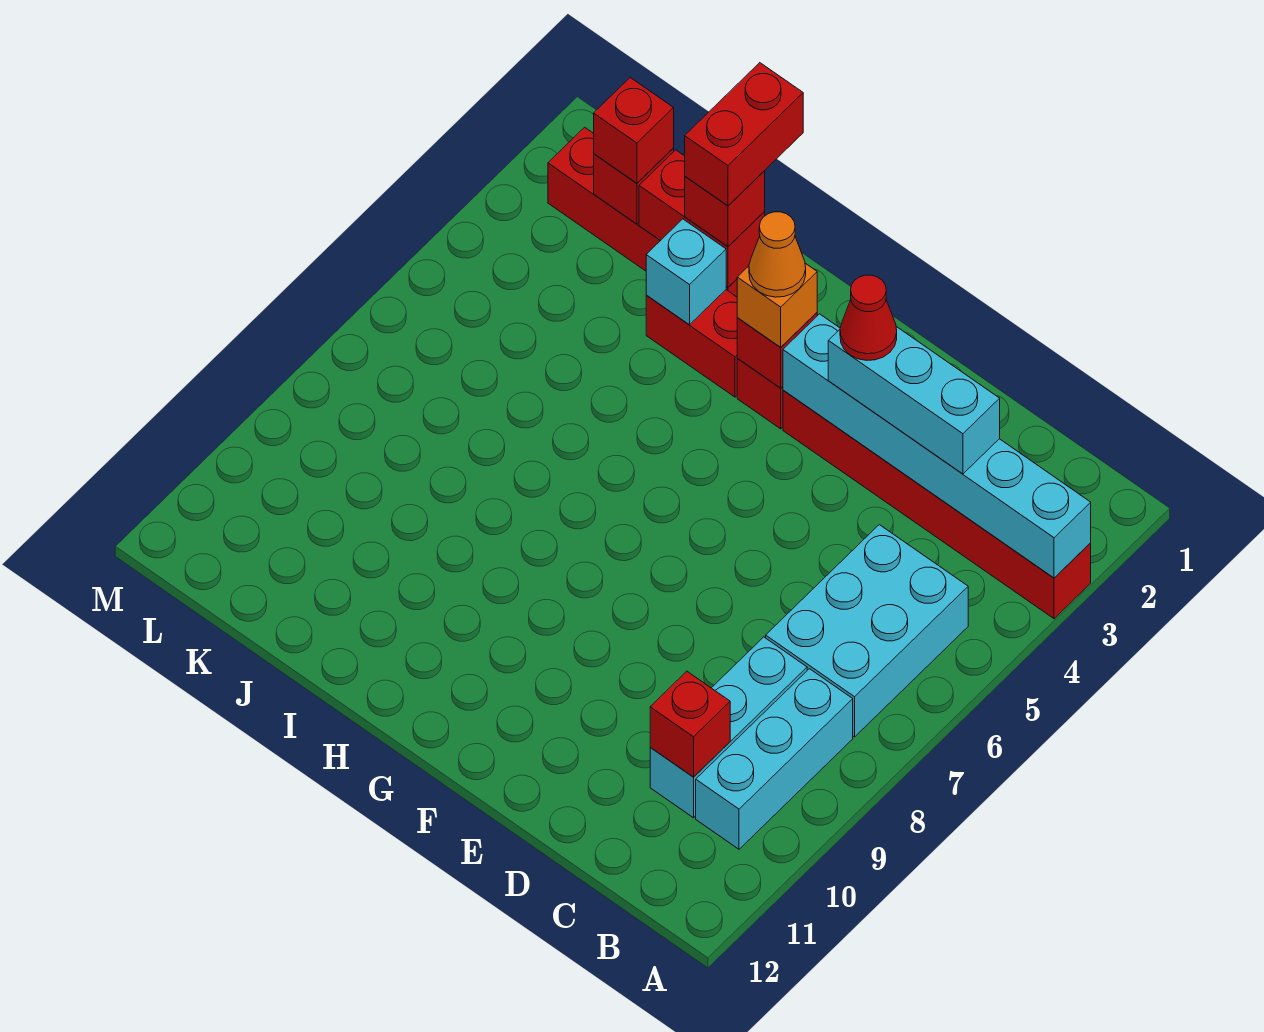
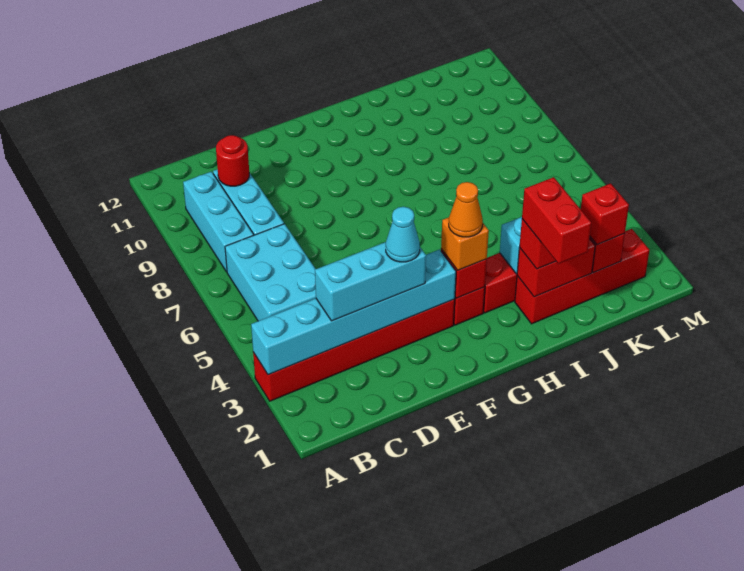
red 1x1 brick [650,671,730,777] -> red 1x1 round brick [216,135,249,186]
red 1x1 cone [840,275,897,360] -> cyan 1x1 cone [386,207,420,262]

